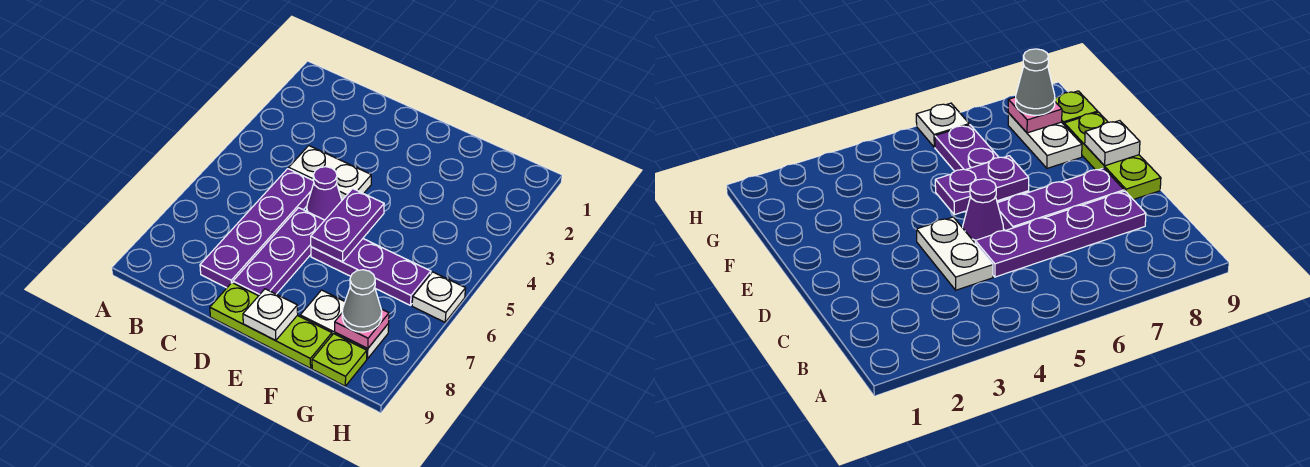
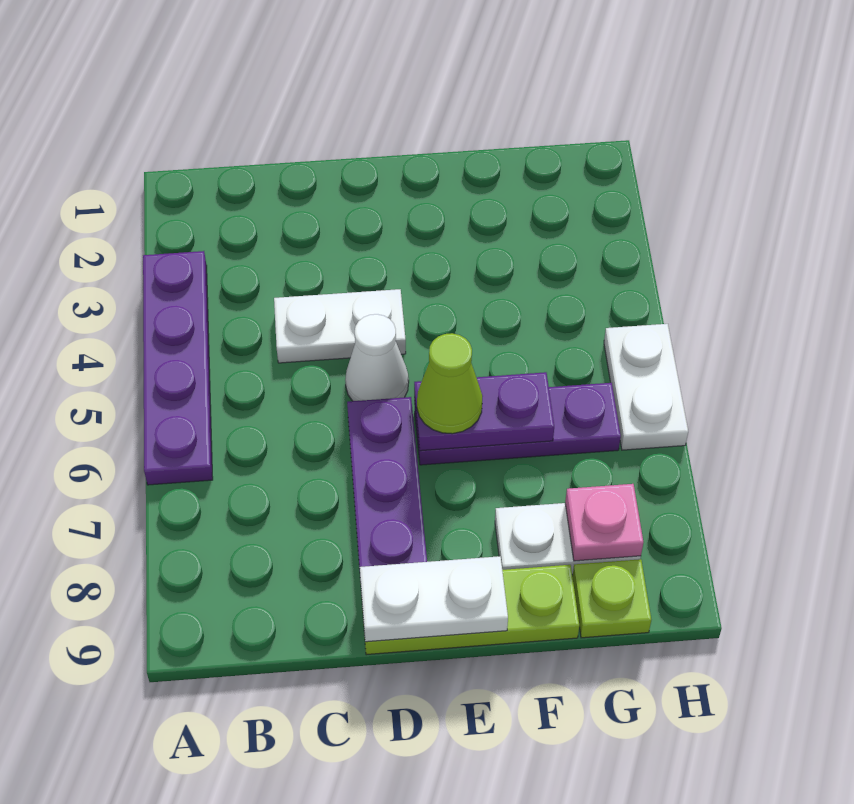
purple 1x4 plate [200,169,314,288] -> purple 1x4 plate moved to [143,251,213,485]
purple 1x1 cone [307,167,342,220] -> white 1x1 cone [345,314,409,401]
purple 1x2 plate [311,189,384,262] -> purple 1x2 plate turned to [414,372,554,451]
none -> lime 1x1 cone [417,333,483,434]
white 1x1 plate [243,289,298,340] -> white 1x2 plate [360,556,508,642]
grey 1x1 cone [342,270,382,332] -> none
white 1x1 plate [412,272,466,322] -> white 1x2 plate [604,324,688,450]

